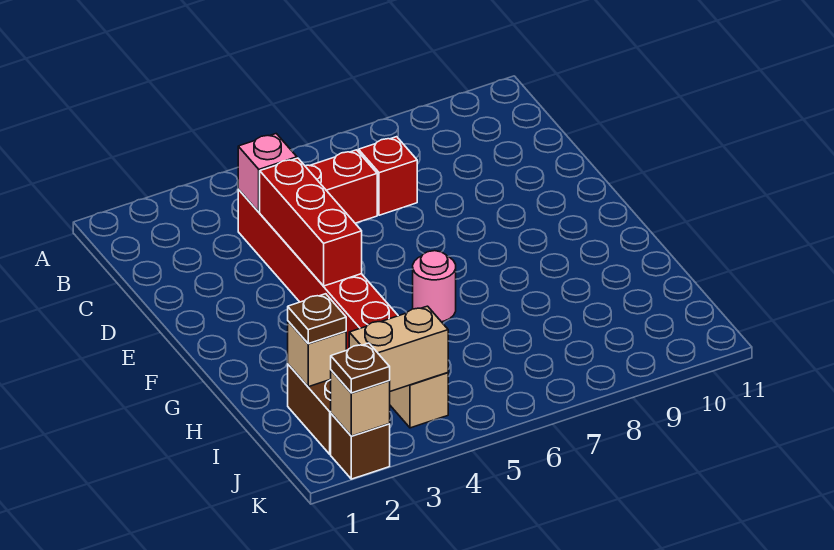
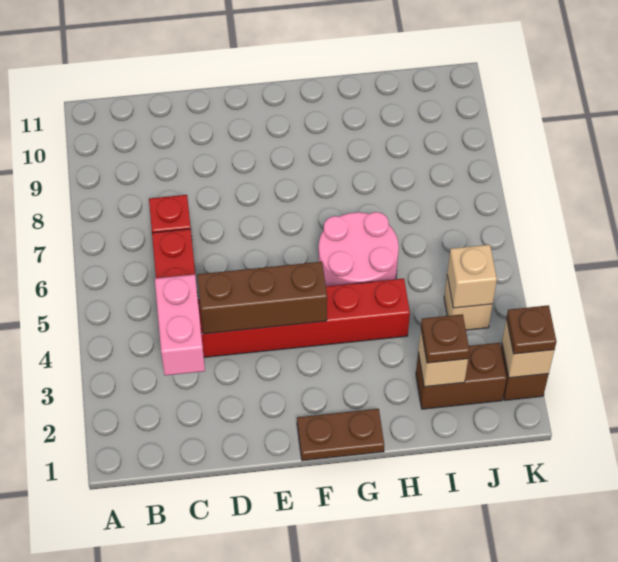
pink 1x1 brick [238,134,297,212] -> pink 1x2 brick [155,275,205,375]
red 1x3 brick [260,158,362,286] -> brown 1x3 brick [197,262,327,334]
none -> brown 1x2 plate [297,409,384,461]
pink 1x1 round brick [413,251,456,322] -> pink 2x2 round brick [318,212,399,286]
tan 1x2 brick [349,306,448,391] -> tan 1x1 brick [447,245,497,308]

